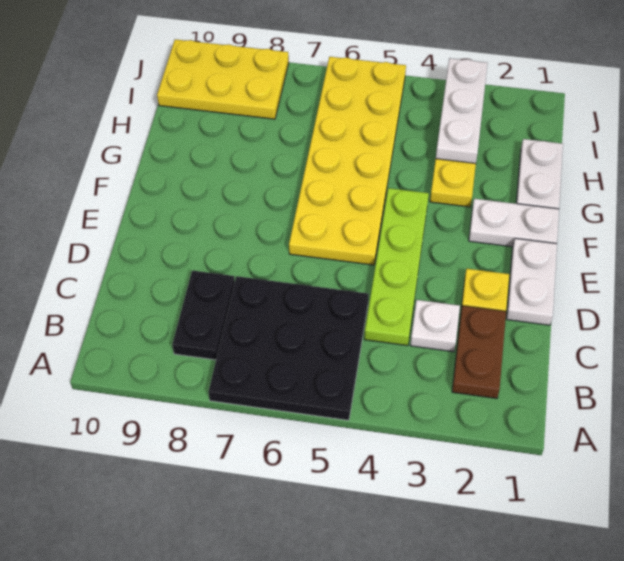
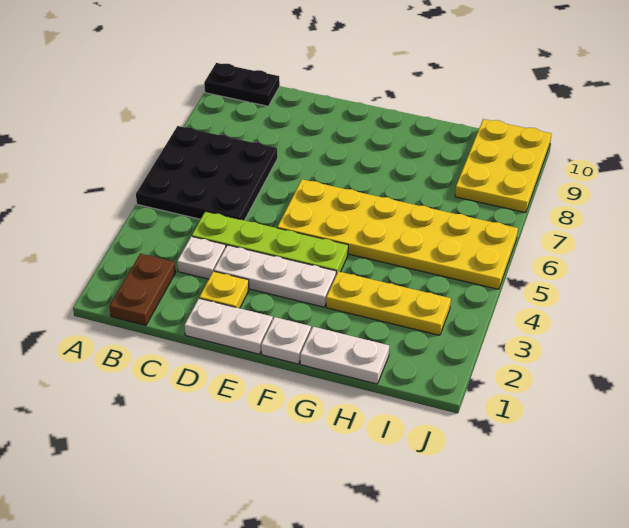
brown 1x2 plate [452,306,506,398] -> brown 1x2 plate turned to [109,254,176,325]
black 1x2 plate [172,271,235,360] -> black 1x2 plate moved to [204,63,280,106]
white 1x2 plate [469,199,559,247] -> white 1x1 plate [261,317,311,364]
white 1x3 plate [436,58,488,163] -> white 1x3 plate moved to [214,245,336,307]

